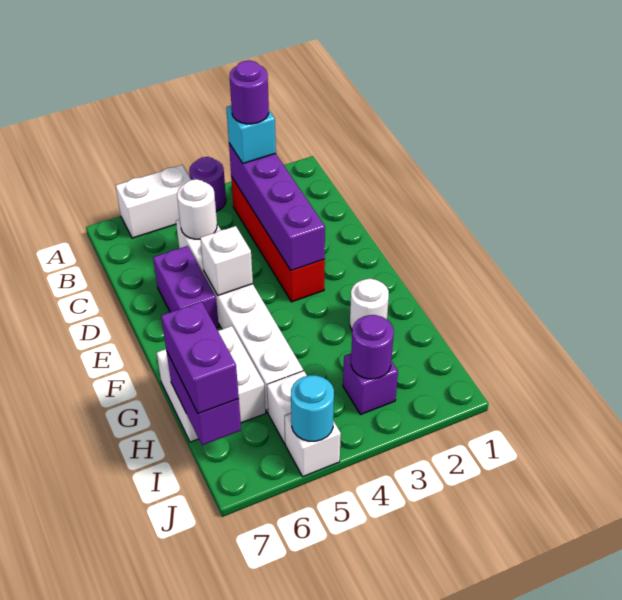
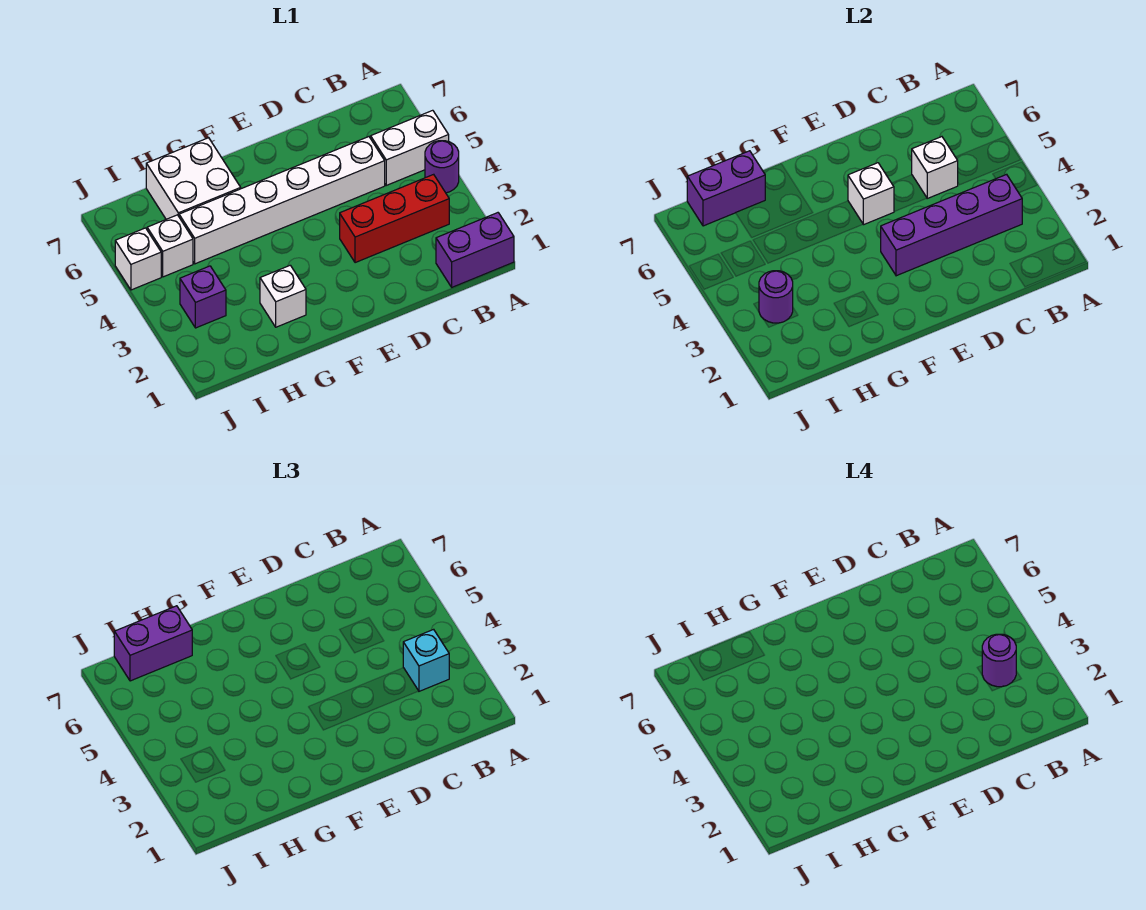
white 1x2 brick [116,165,191,238] -> white 1x2 brick turned to [371,110,449,185]
red 1x4 brick [231,177,325,302] -> red 1x3 brick [340,174,449,263]
white 1x1 round brick [177,179,217,239] -> white 1x1 brick [912,137,958,198]
purple 1x2 brick [153,246,219,328] -> purple 1x2 brick moved to [436,213,514,287]
white 1x1 round brick [350,279,389,330] -> white 1x1 brick [260,265,306,327]
cyan 1x1 round brick [291,375,334,441] -> none

